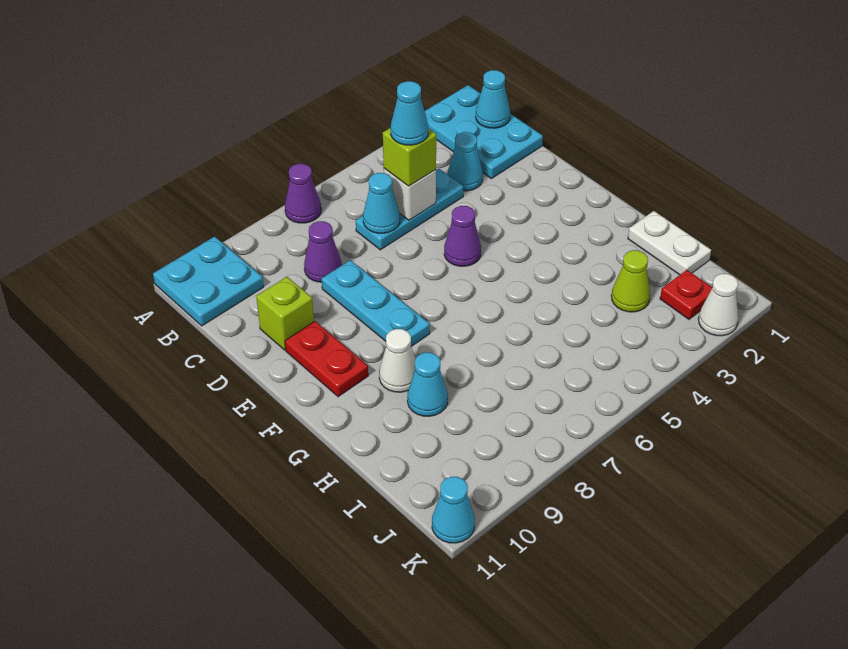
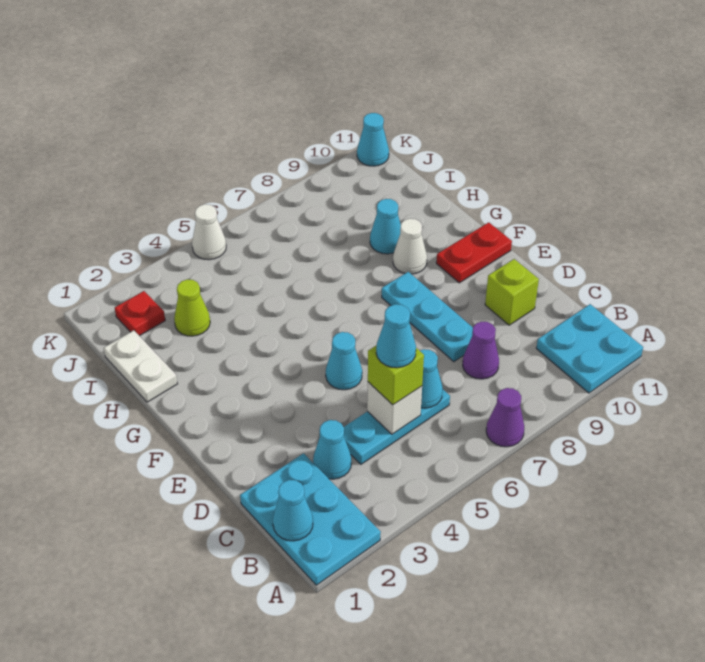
purple 1x1 cone [444,206,481,266] -> cyan 1x1 cone [326,332,362,390]
red 1x2 plate [285,321,368,397] -> red 1x2 plate turned to [436,222,512,283]
white 1x1 cone [698,274,738,336] -> white 1x1 cone moved to [192,204,226,260]

